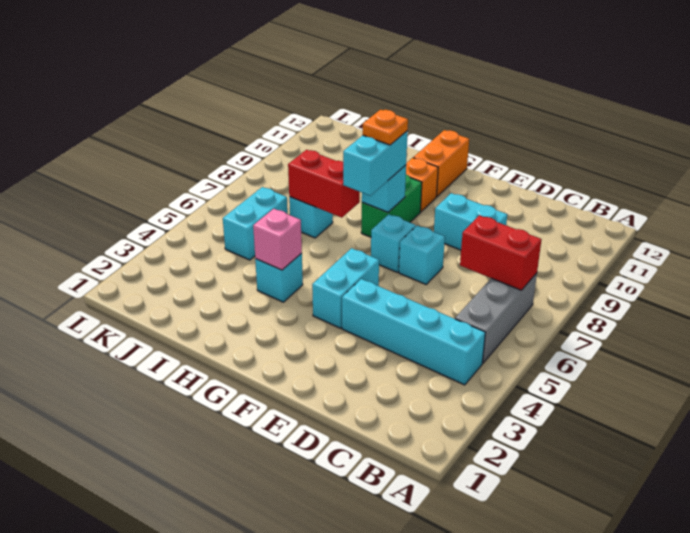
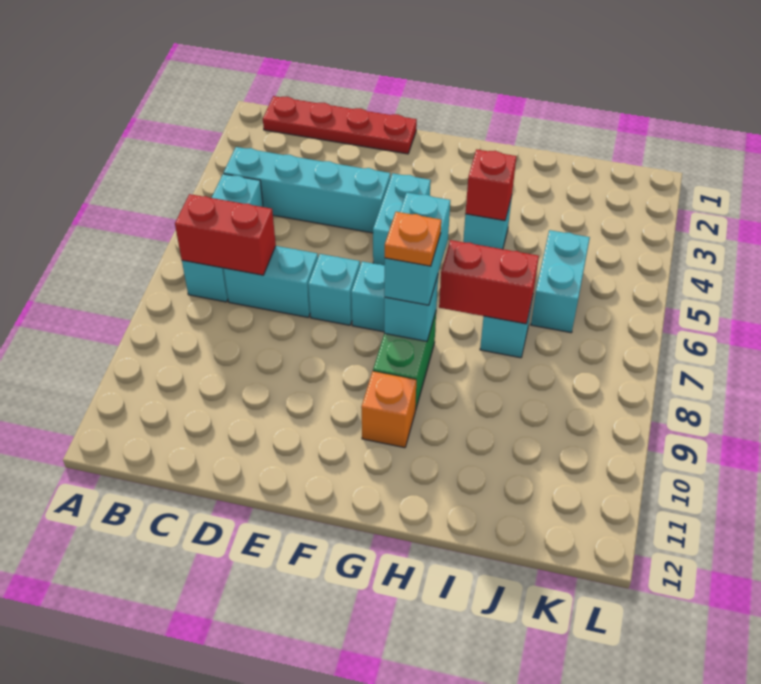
none -> red 1x4 plate [263,96,417,154]
grey 1x3 brick [455,273,537,363] -> cyan 1x3 brick [182,174,263,302]
cyan 1x2 brick [434,193,507,250] -> cyan 1x2 brick moved to [224,246,318,317]
orange 1x2 brick [413,130,469,197] -> none
pink 1x1 brick [253,209,302,270] -> red 1x1 brick [465,149,517,221]

